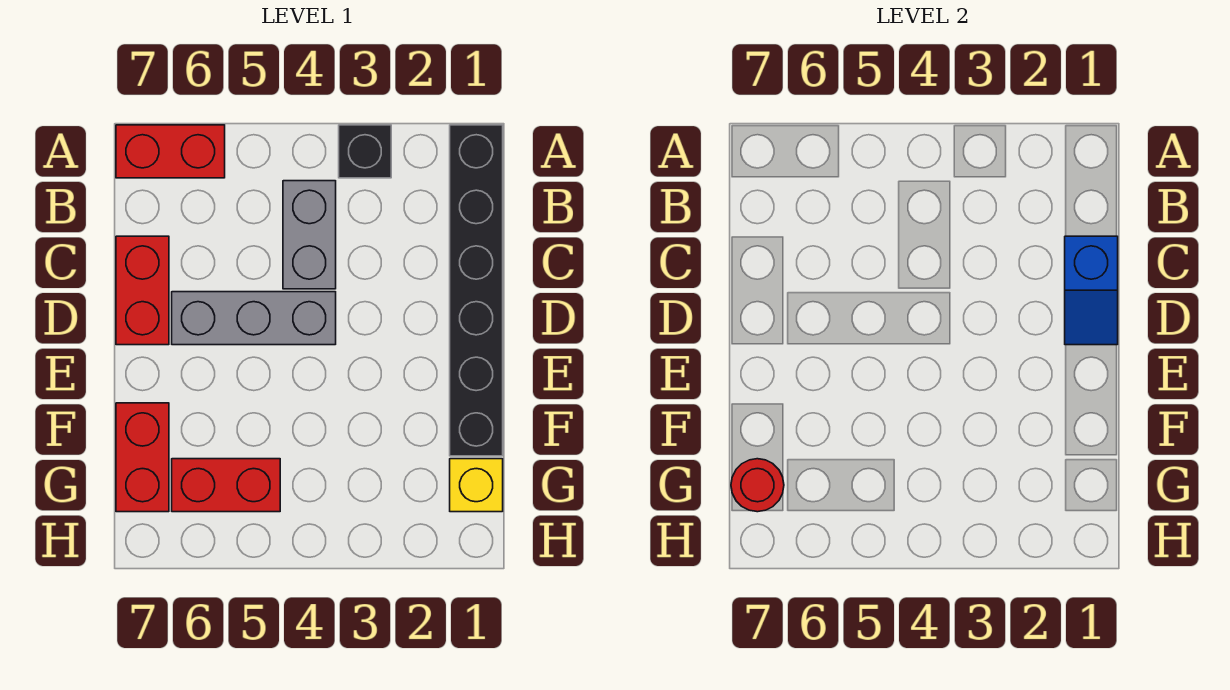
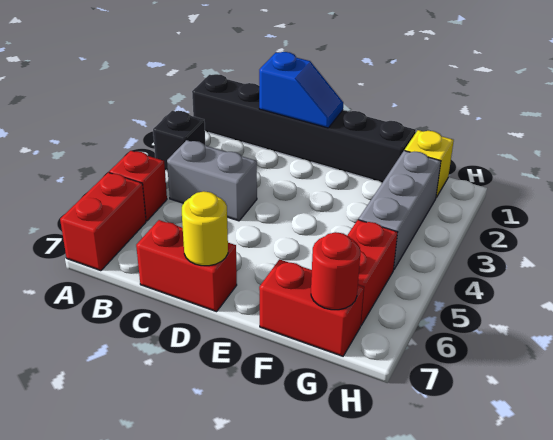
none -> red 1x1 brick [109,151,167,221]
grey 1x3 brick [172,292,336,345] -> grey 1x3 brick moved to [359,151,441,270]
none -> yellow 1x1 round brick [182,191,228,266]

